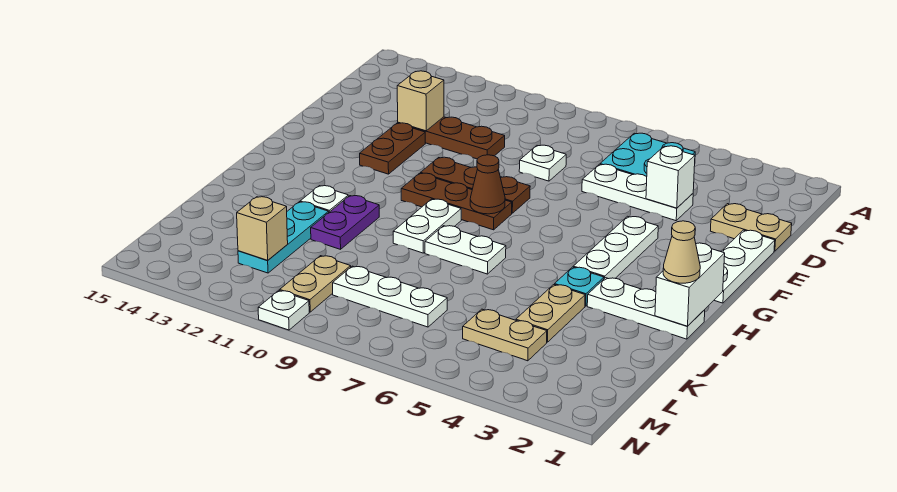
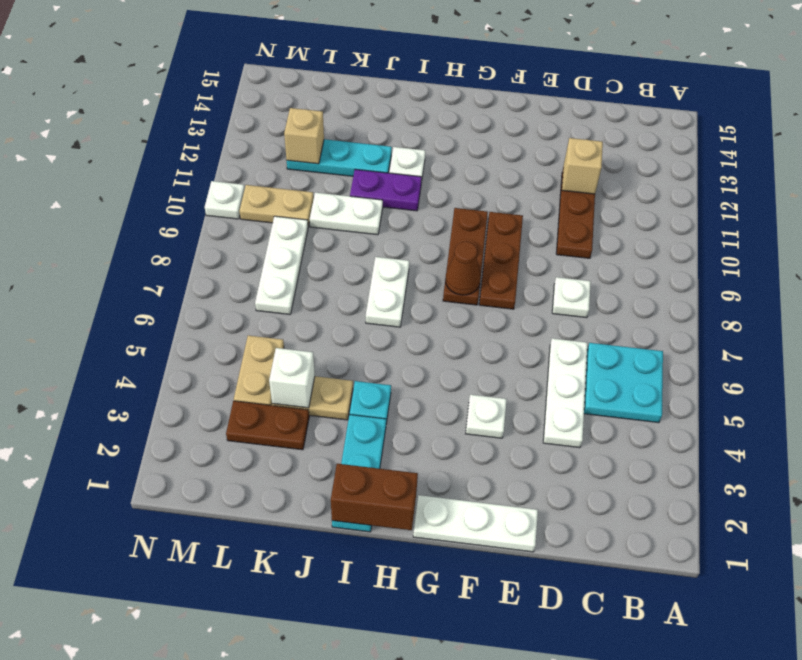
tan 1x2 plate [711,204,792,251] -> none
white 1x1 brick [646,146,695,208] -> white 1x1 brick moved to [269,348,315,408]
brown 1x2 plate [360,123,425,174] -> brown 1x2 plate moved to [226,401,309,450]
white 1x3 plate [573,216,658,279] -> white 1x1 plate [466,395,507,438]
white 1x2 brick [655,243,725,326] -> brown 1x2 brick [331,464,418,530]
white 1x2 plate [393,199,461,253] -> white 1x2 plate moved to [310,193,383,235]
white 1x3 plate [587,278,705,339] -> cyan 1x3 plate [332,415,386,532]
tan 1x1 cone [663,221,700,283] -> none

